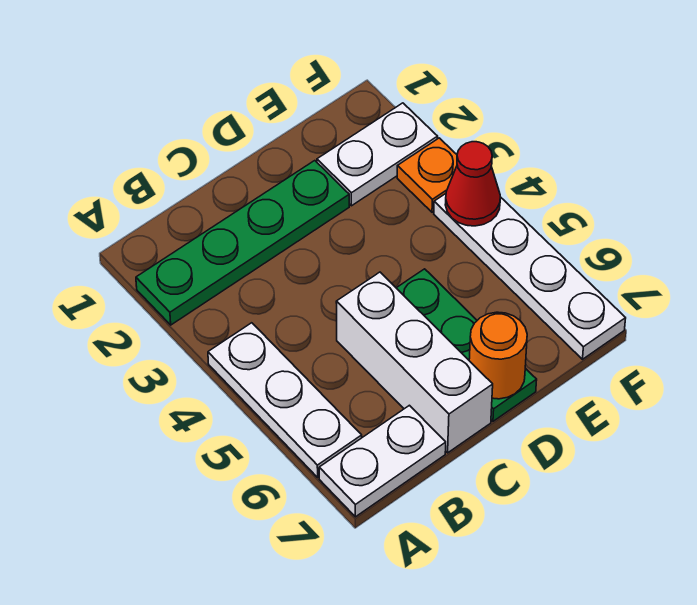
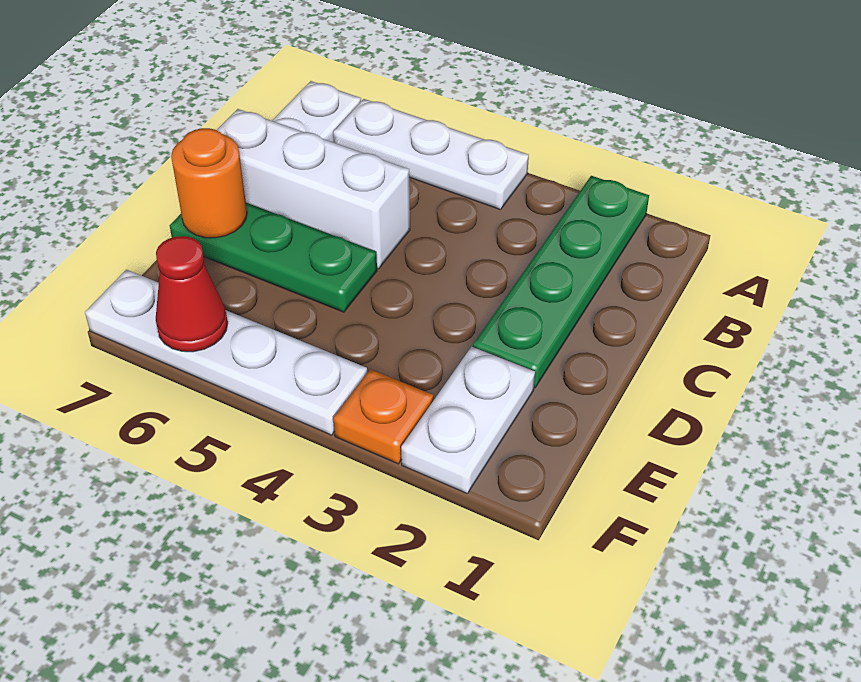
red 1x1 cone [445,142,500,226] -> red 1x1 cone moved to [156,236,228,352]

